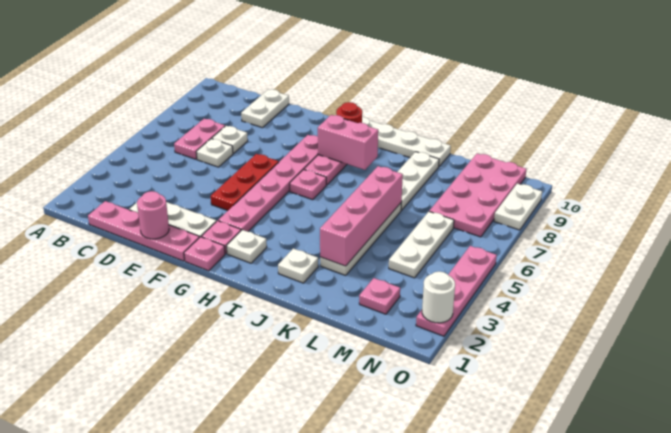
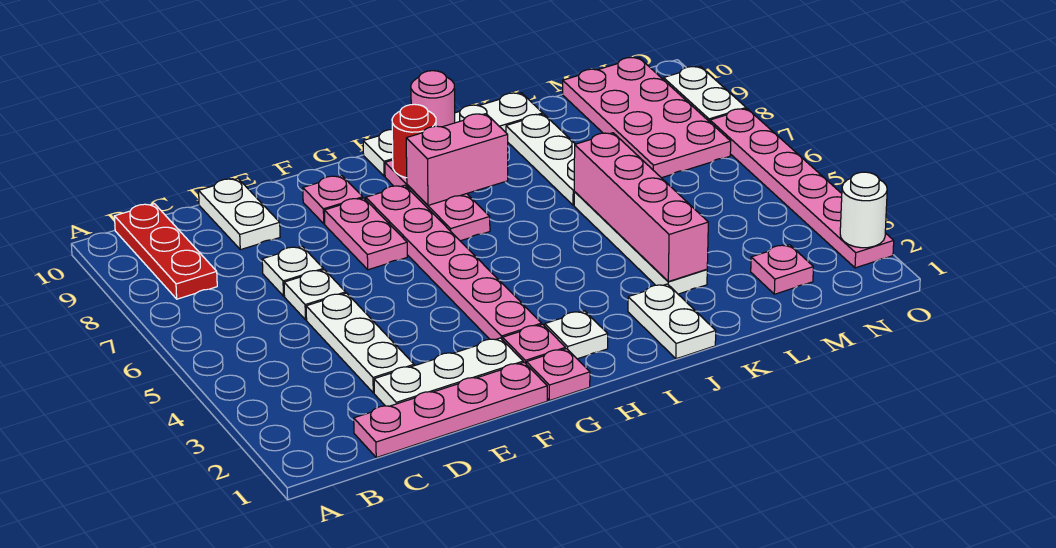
pink 1x2 plate [174,119,225,159] -> pink 1x2 plate moved to [324,198,407,270]
pink 1x1 round brick [137,191,169,239] -> pink 1x1 round brick moved to [411,71,455,127]
red 1x3 plate [211,154,279,210] -> red 1x3 plate moved to [114,204,217,299]
pink 1x1 plate [290,170,326,200] -> pink 1x1 plate moved to [303,176,363,224]
white 1x1 plate [278,248,318,283] -> white 1x2 plate [628,284,716,359]
white 1x3 plate [389,212,454,278] -> white 1x3 plate moved to [306,293,414,393]
pink 1x4 plate [416,246,497,336] -> pink 1x6 plate [710,109,894,268]

